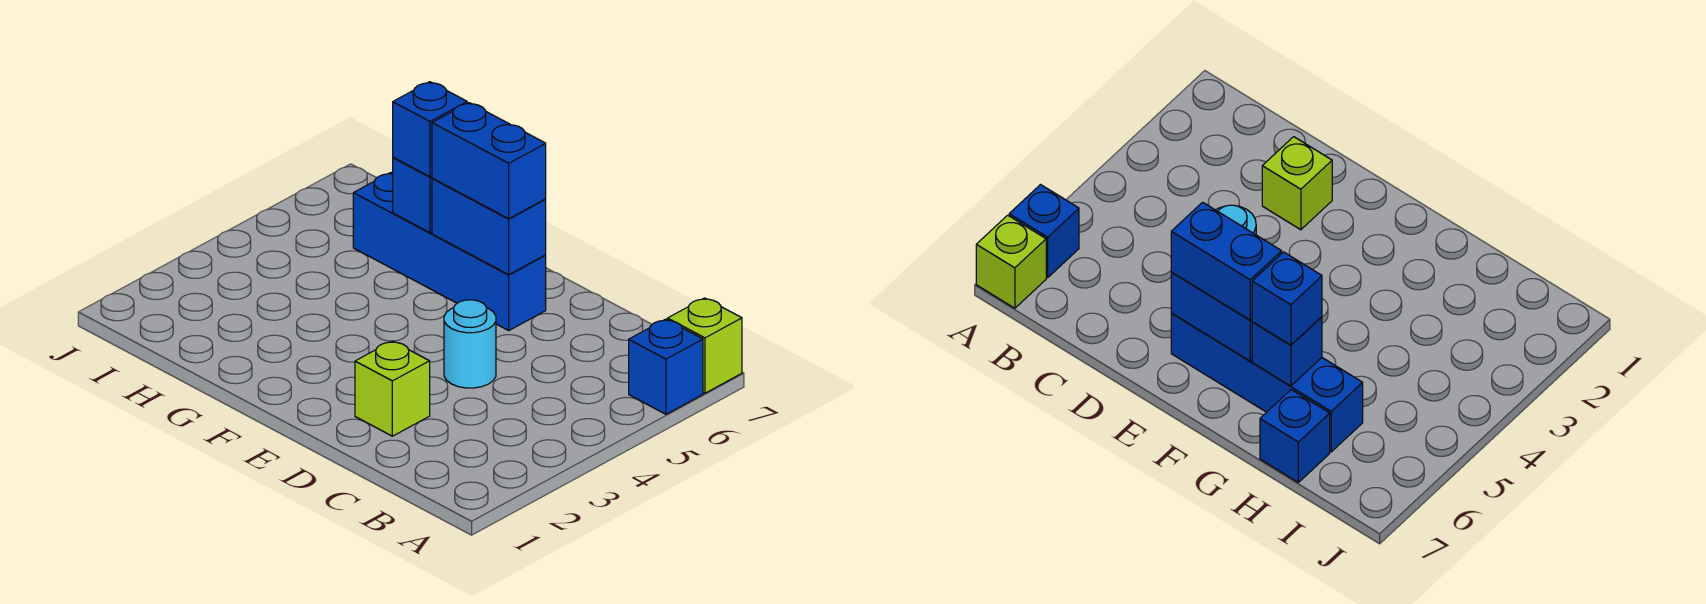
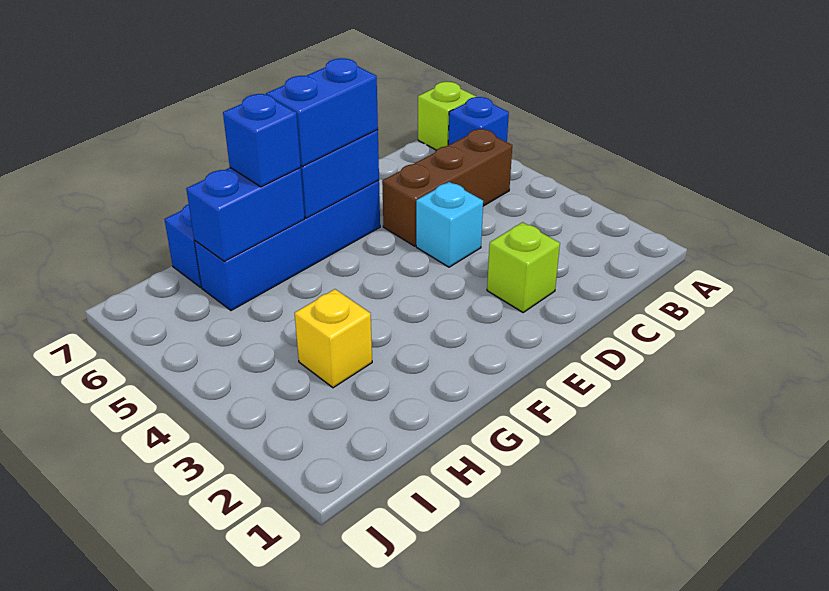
none -> brown 1x3 brick [382,129,512,246]
cyan 1x1 round brick [444,300,496,388] -> cyan 1x1 brick [416,182,483,267]
blue 1x1 brick [392,157,432,233] -> blue 1x2 brick [186,168,305,261]
none -> yellow 1x1 brick [295,289,372,388]

